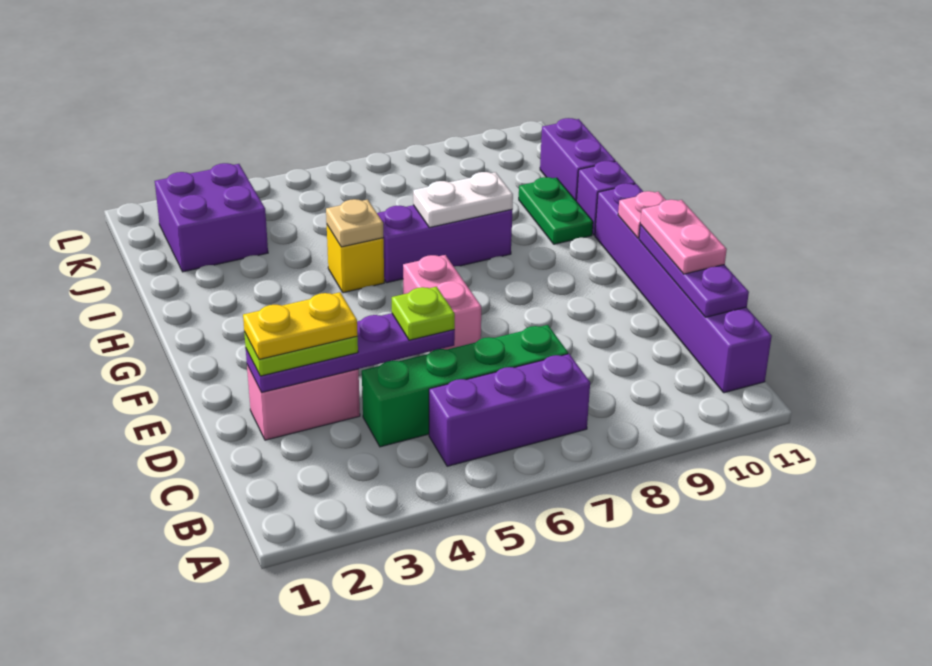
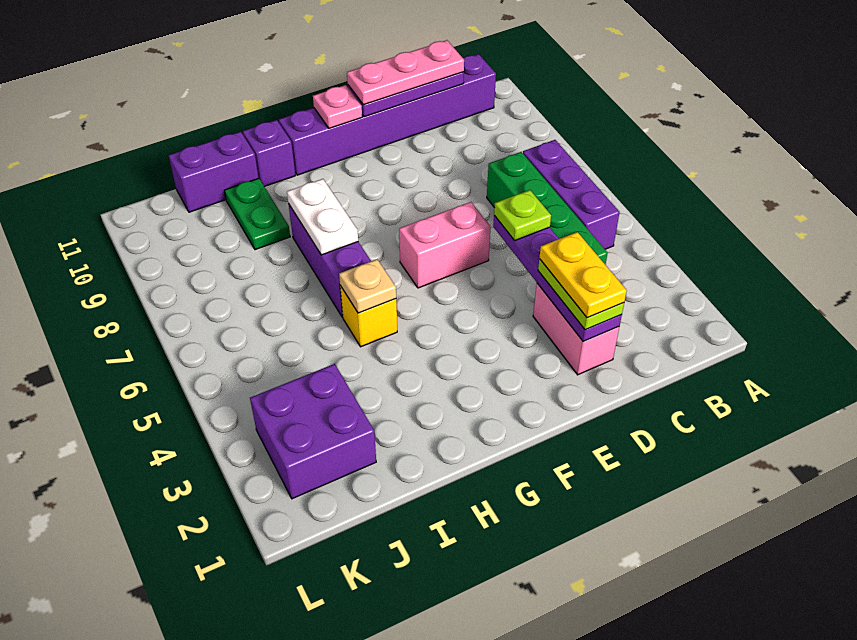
pink 1x2 plate [640,200,727,274] -> pink 1x3 plate [347,40,464,105]
green 1x2 plate [519,177,593,244] -> green 1x2 plate turned to [225,178,290,250]

